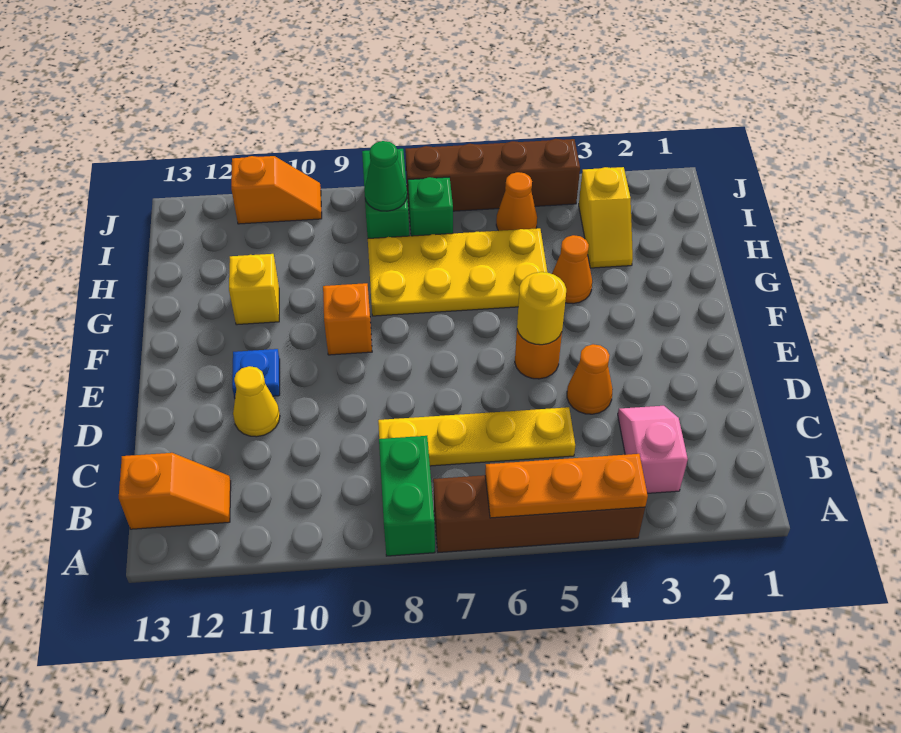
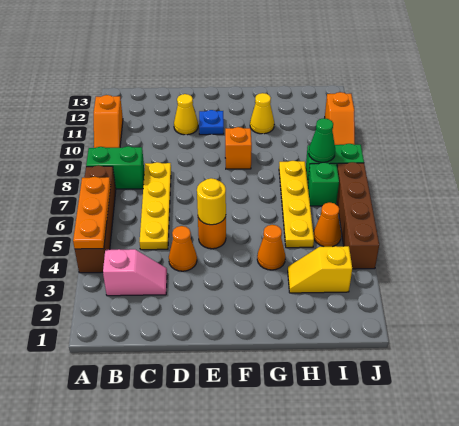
orange 1x2 slope [119,453,231,529] -> orange 1x2 slope moved to [94,95,123,148]
yellow 2x4 plate [368,228,548,316] -> yellow 1x4 plate [279,161,314,248]
yellow 1x1 brick [229,254,279,325] -> yellow 1x1 cone [250,93,274,134]

